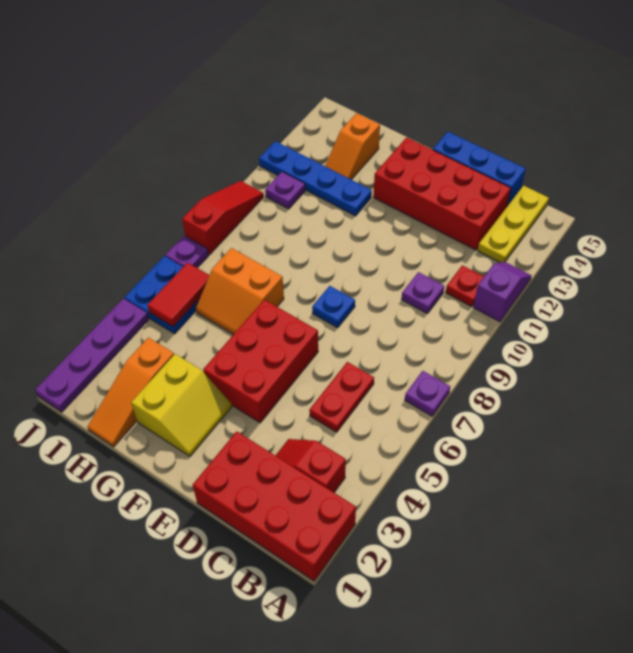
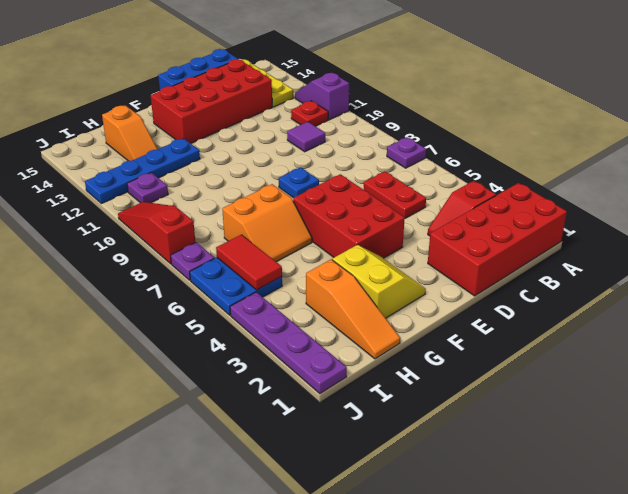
purple 1x1 plate [402,272,444,314] -> purple 1x1 tile [287,122,325,152]

